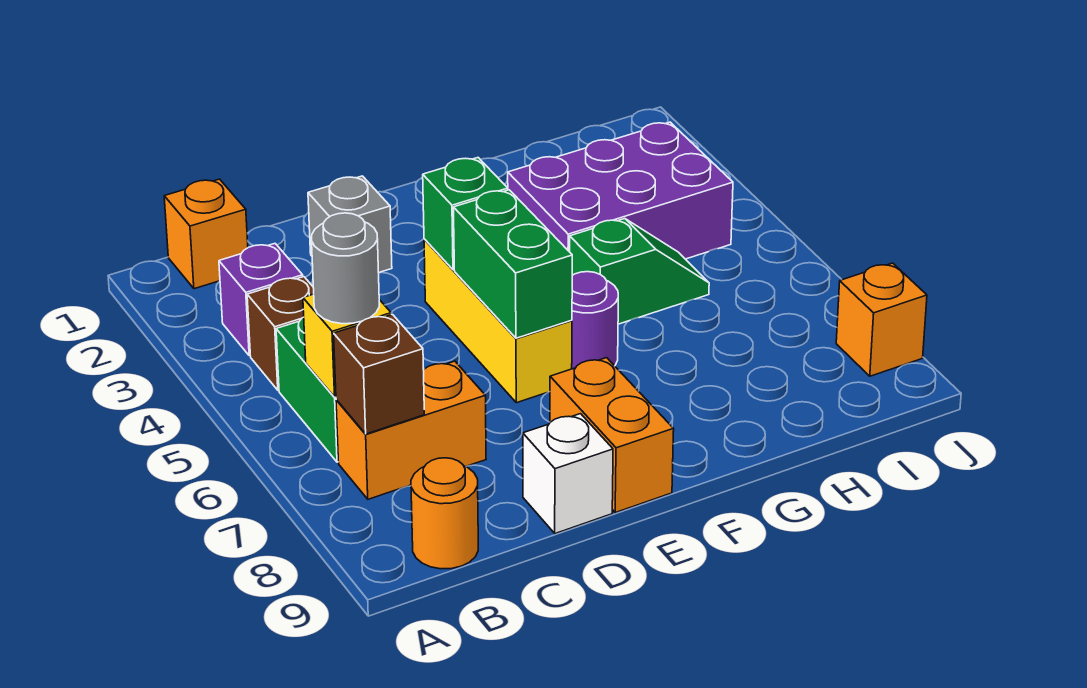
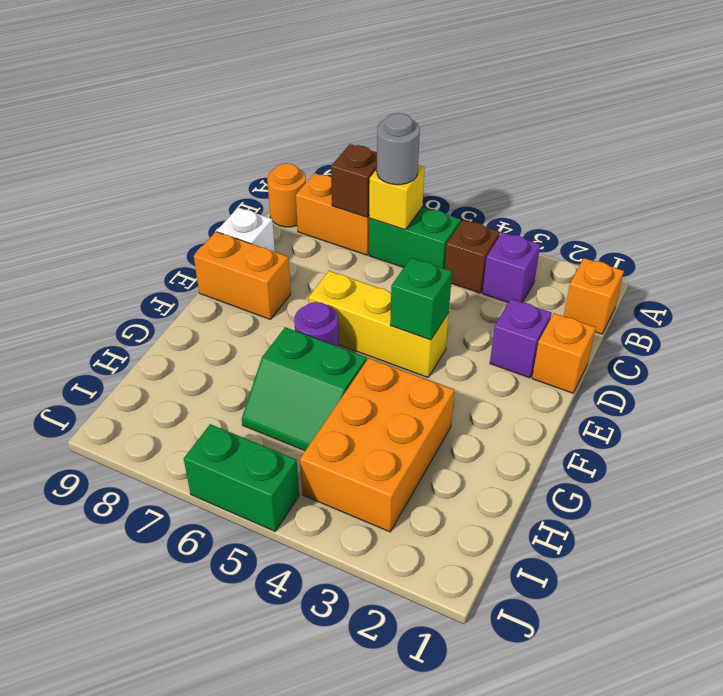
orange 1x2 brick [336,361,486,499] -> orange 1x2 brick turned to [296,173,369,255]
grey 1x1 brick [308,176,392,273] -> purple 1x1 brick [490,299,552,378]
green 1x2 brick [453,190,572,338] -> green 1x2 brick moved to [184,424,299,531]
purple 2x3 brick [508,122,733,259] -> orange 2x3 brick [300,358,454,532]
green 1x2 slope [570,219,709,324] -> green 2x2 slope [242,327,367,451]
orange 1x1 brick [836,263,927,376] -> orange 1x1 brick moved to [532,313,596,393]

